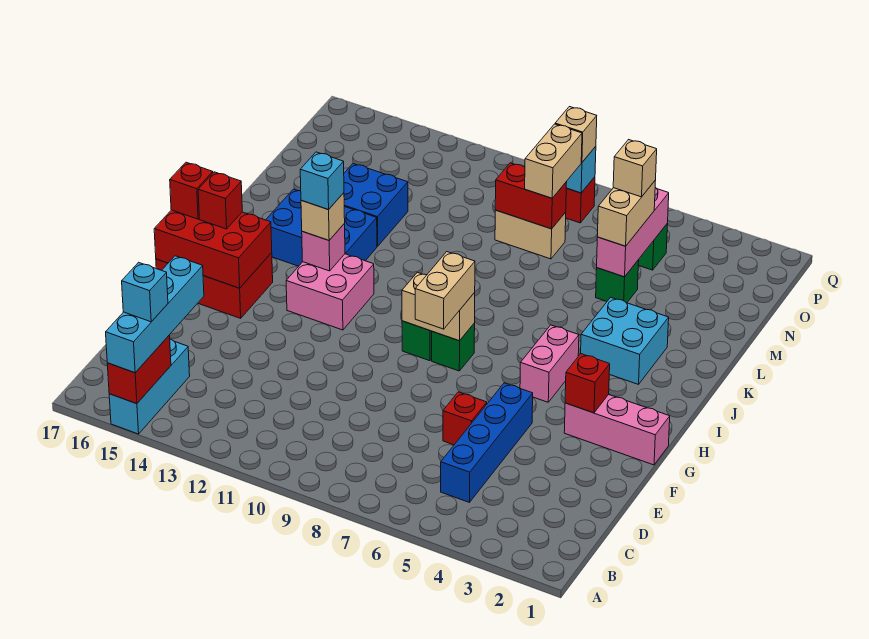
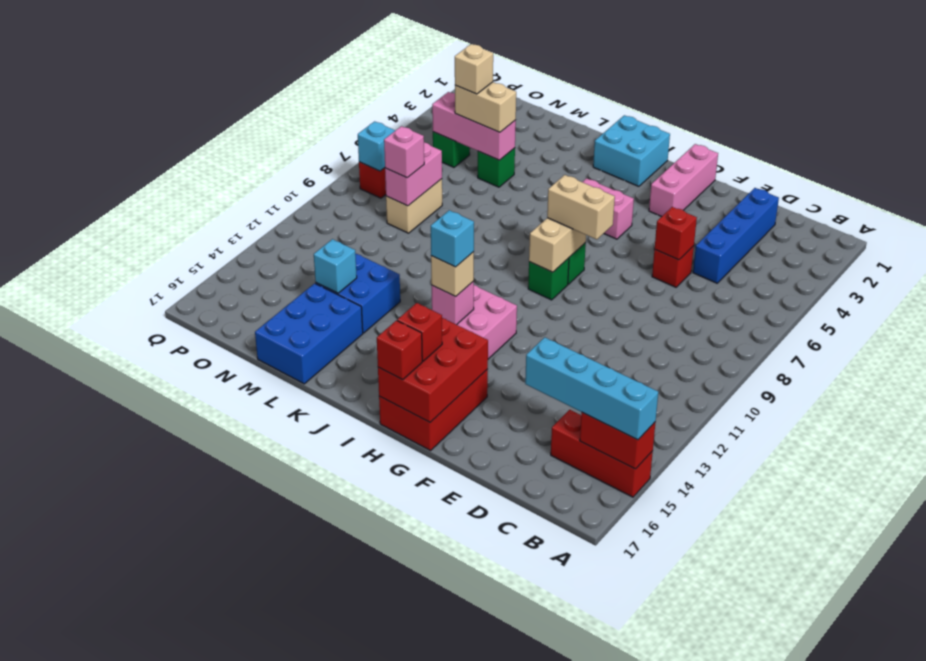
cyan 1x3 brick [109,339,190,434] -> red 1x3 brick [551,410,653,497]
cyan 1x1 brick [122,262,168,322] -> cyan 1x1 brick moved to [314,239,357,293]
blue 1x4 brick [441,383,533,502] -> blue 1x4 brick turned to [693,188,779,283]
red 1x1 brick [565,354,610,413] -> red 1x1 brick moved to [655,207,697,260]
cyan 2x2 brick [581,297,669,384] -> cyan 2x2 brick moved to [593,115,670,186]
blue 2x3 brick [266,189,377,266] -> blue 2x3 brick moved to [255,283,363,384]
red 1x2 brick [495,163,567,229] -> pink 1x2 brick [385,143,442,206]
tan 1x2 brick [525,124,582,198] -> none
none -> pink 1x1 brick [384,126,424,178]
tan 1x1 brick [555,107,597,163] -> none

